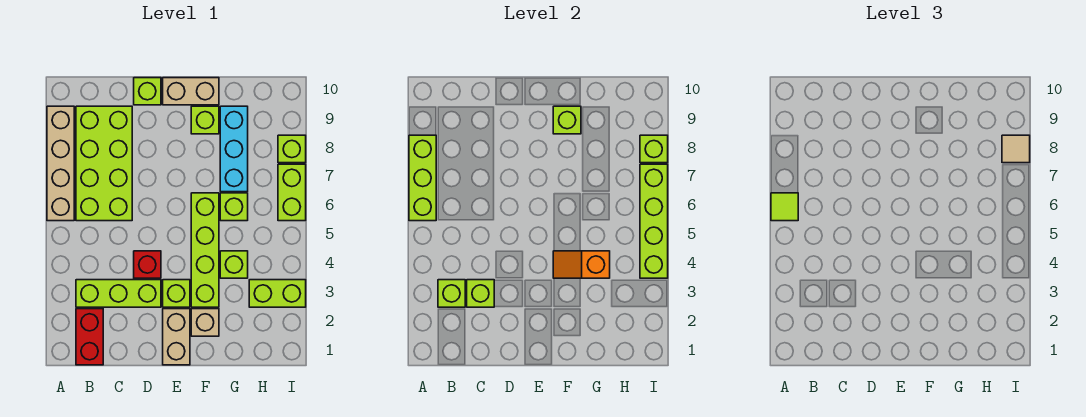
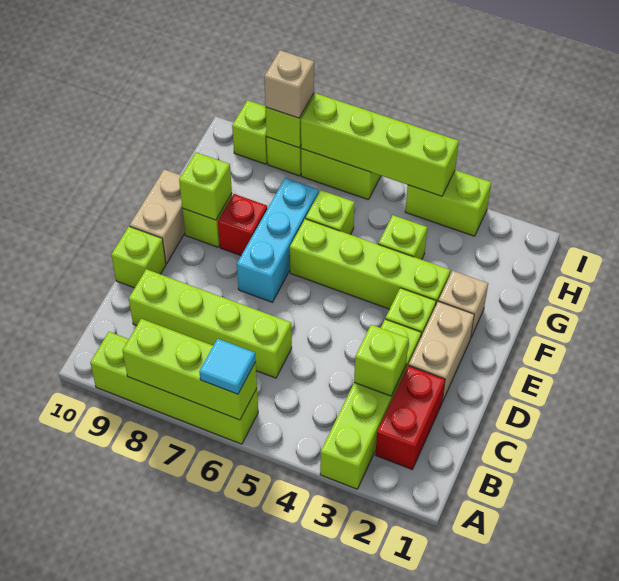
tan 1x4 brick [47,106,74,221] -> lime 1x4 brick [90,332,258,444]
lime 1x1 tile [771,193,798,221] -> cyan 1x1 tile [199,339,256,394]
red 1x2 brick [76,309,103,365] -> red 1x2 brick turned to [375,366,445,469]
lime 1x3 brick [76,280,161,307] -> lime 1x4 brick [320,319,421,489]
lime 1x1 brick [438,280,465,307] -> lime 1x1 brick moved to [232,100,267,164]
lime 2x4 brick [76,106,132,221] -> lime 1x4 brick [129,269,292,378]
red 1x1 brick [134,251,161,278] -> red 1x1 brick moved to [218,194,267,255]
tan 1x2 brick [163,309,190,365] -> tan 1x2 brick turned to [409,302,474,402]
orange 1x2 slope [553,251,610,278] -> none
cyan 1x3 brick [220,106,248,192] -> cyan 1x3 brick turned to [237,178,319,302]
lime 1x2 brick [249,280,306,307] -> lime 1x2 brick turned to [405,170,491,236]
tan 1x1 tile [1002,135,1030,163] -> tan 1x1 brick [264,50,314,118]

